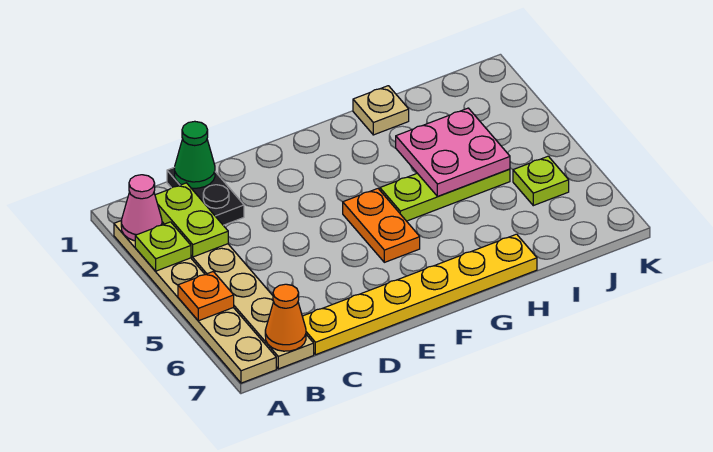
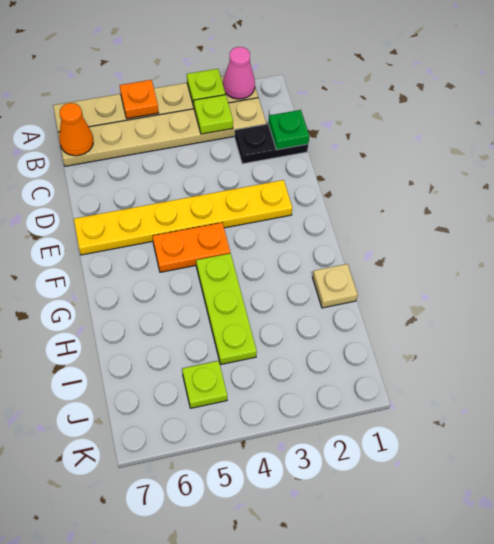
lime 1x2 plate [155,183,228,257] -> lime 1x1 plate [194,95,233,134]
green 1x1 cone [175,121,215,188] -> green 1x1 plate [268,110,309,150]
yellow 1x6 plate [302,234,537,355] -> yellow 1x6 plate turned to [74,180,292,255]
pink 2x2 plate [396,108,510,196] -> none

